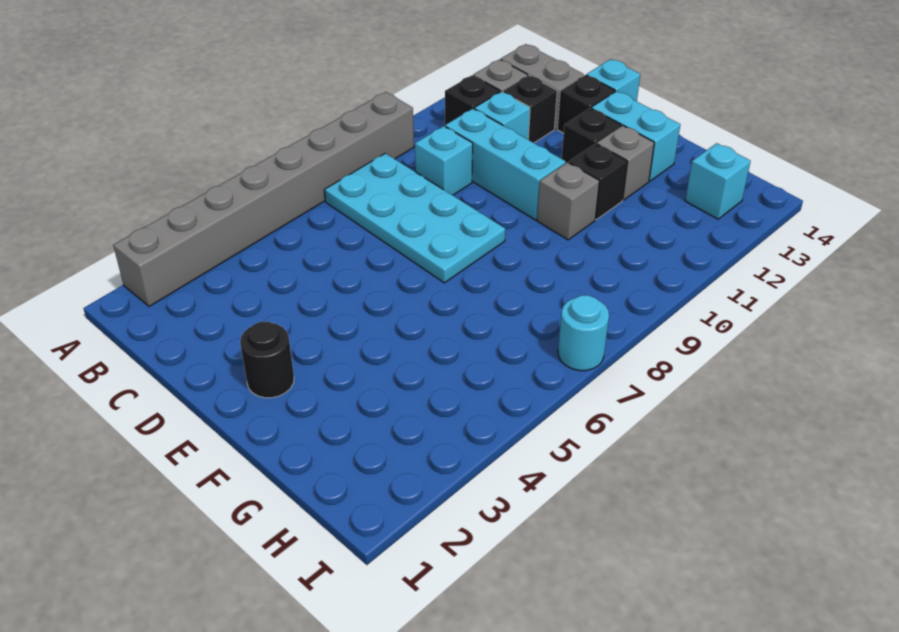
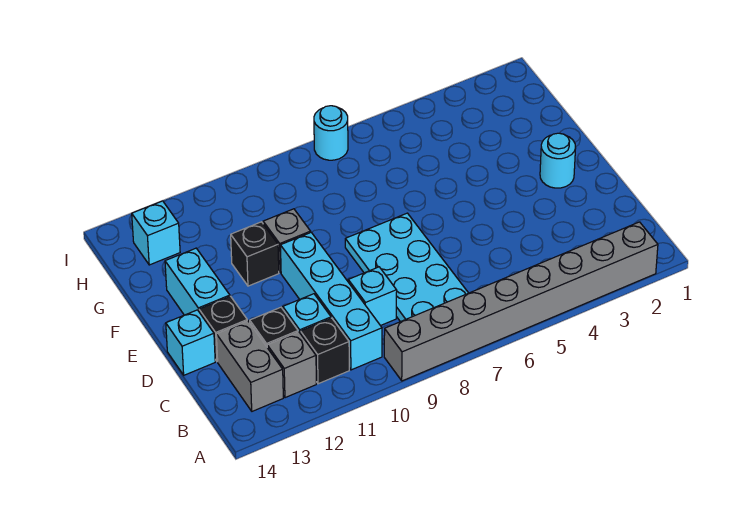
cyan 1x3 brick [445,109,566,220] -> cyan 1x4 brick [280,232,382,370]
black 1x1 round brick [240,322,294,398] -> cyan 1x1 round brick [540,133,576,188]
black 1x1 brick [562,108,621,163] -> none
grey 1x1 brick [597,125,654,200] -> none

